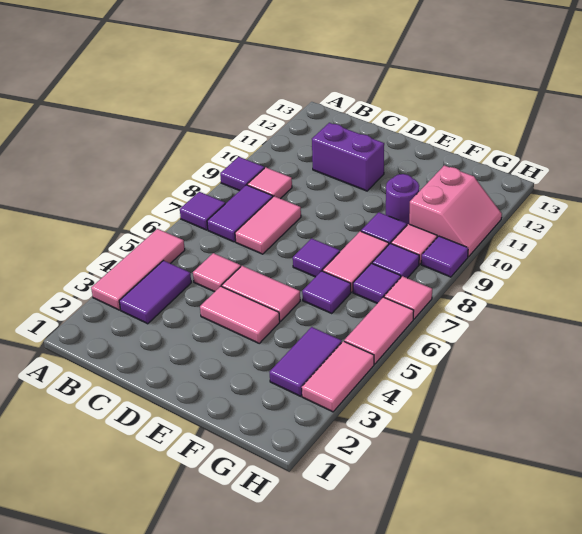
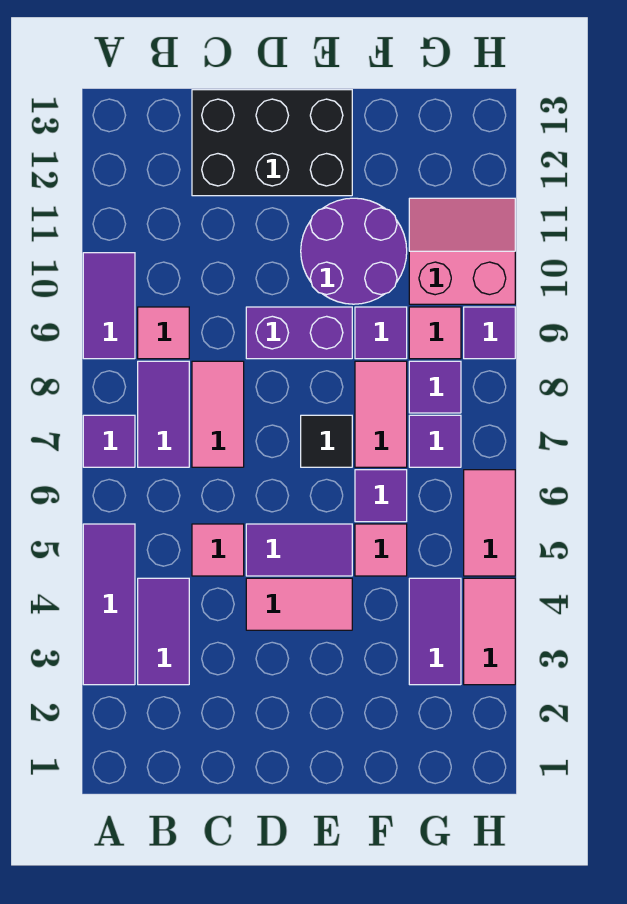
pink 1x3 tile [91,229,185,310] -> purple 1x3 tile [83,524,135,685]
purple 1x1 tile [220,157,264,191] -> purple 1x2 tile [83,253,135,359]
purple 1x2 brick [312,123,384,191] -> purple 1x2 brick moved to [246,307,352,359]
none -> black 2x3 brick [192,90,352,196]
pink 1x2 tile [222,266,300,321] -> purple 1x2 tile [246,524,352,576]
purple 1x1 tile [293,238,340,277] -> black 1x1 tile [301,415,352,467]
purple 1x1 round brick [386,174,419,225] -> purple 2x2 round brick [301,198,407,304]
pink 2x2 slope [409,165,502,257] -> pink 2x2 slope turned to [409,198,515,304]
pink 1x1 tile [384,276,432,319] -> pink 1x1 tile moved to [355,524,407,576]

